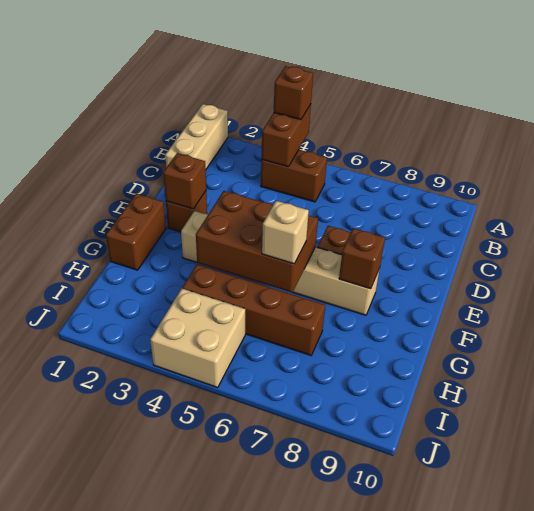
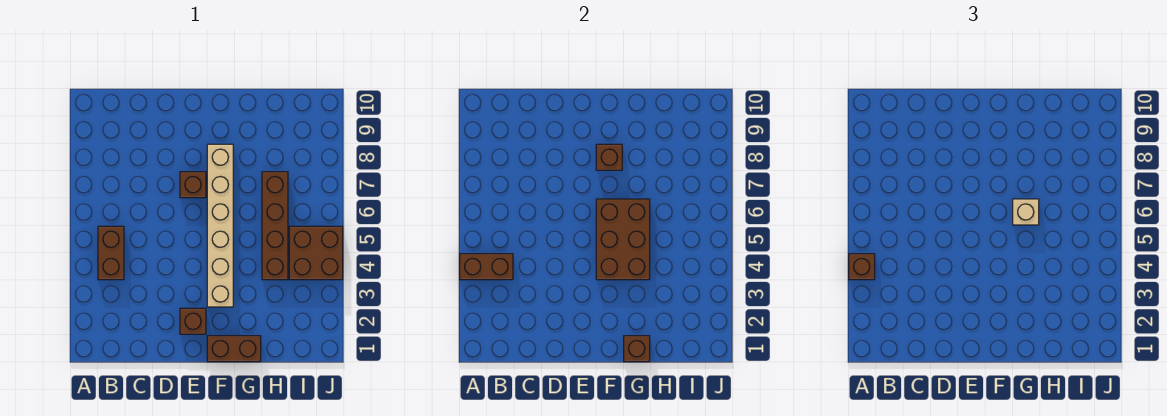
tan 1x3 brick [165,104,228,169] -> none
brown 1x1 brick [163,153,206,209] -> brown 1x1 brick moved to [624,336,650,362]
tan 2x2 brick [150,288,245,387] -> brown 2x2 brick [289,226,343,280]

